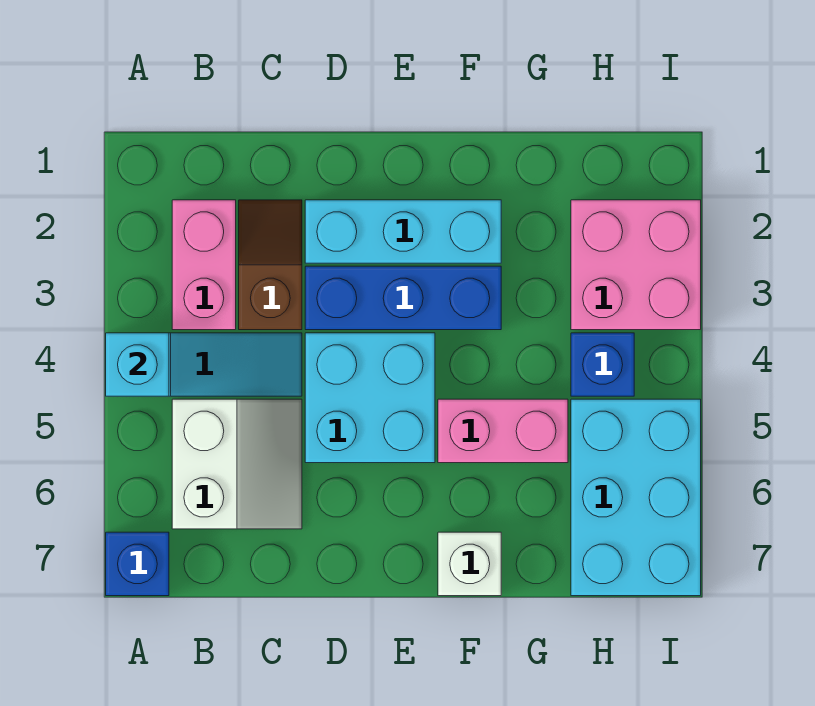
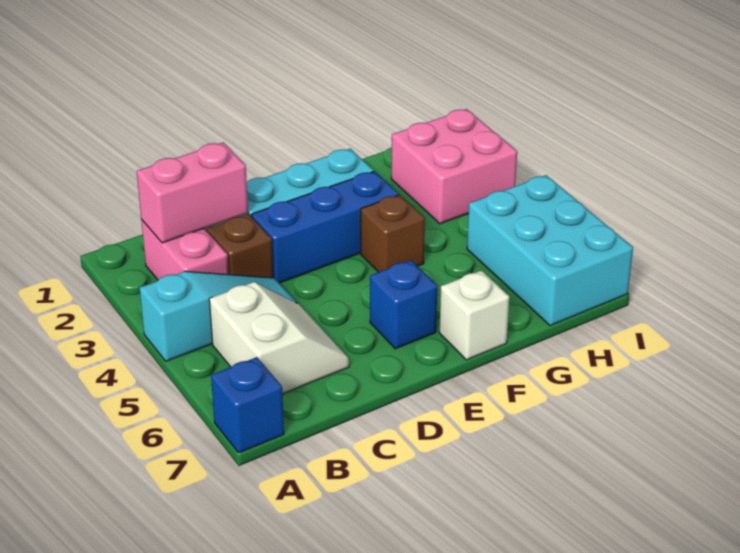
cyan 1x1 brick [106,333,169,396] -> none
cyan 2x2 brick [305,333,435,463] -> none
none -> brown 1x1 brick [361,195,425,272]
pink 1x2 brick [438,399,568,463] -> pink 1x2 brick moved to [137,142,248,243]
blue 1x1 brick [571,333,634,396] -> blue 1x1 brick moved to [370,260,437,349]

